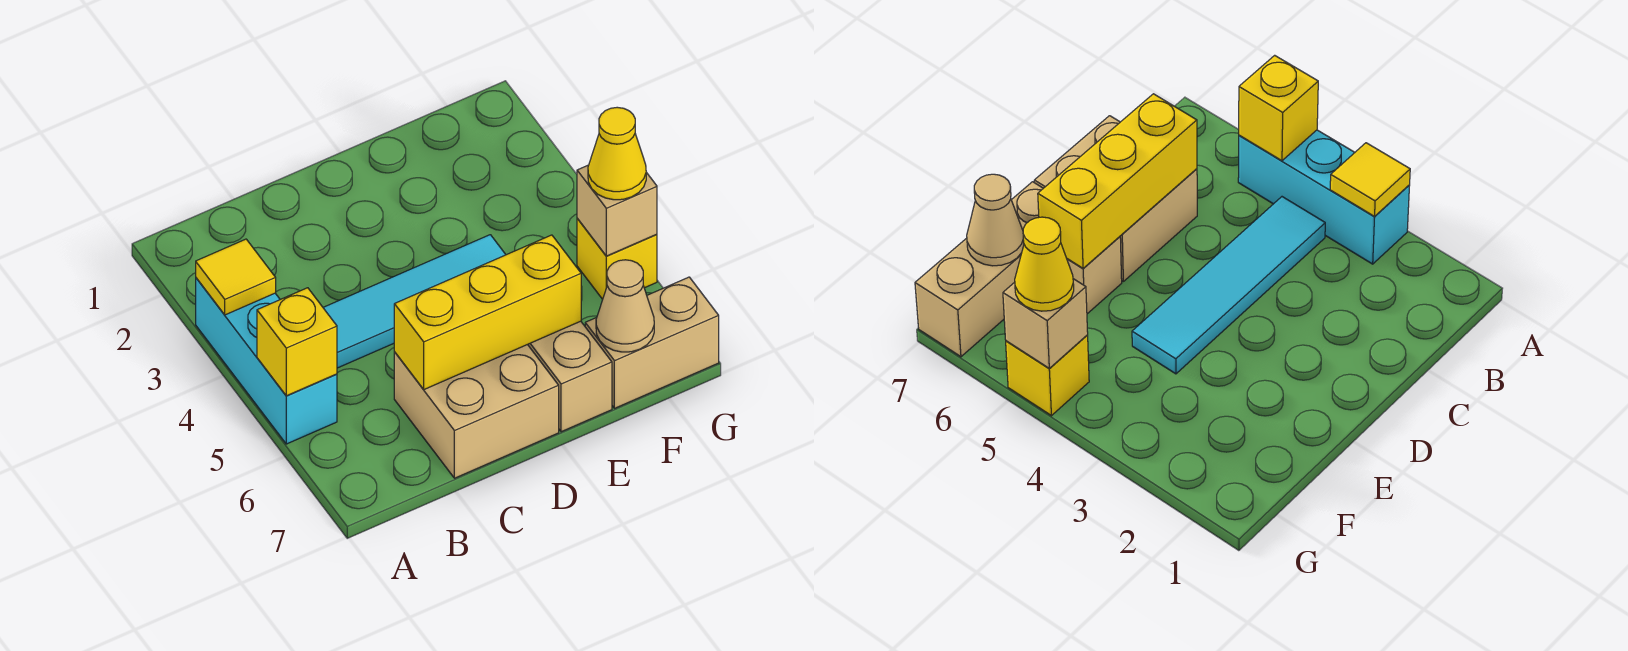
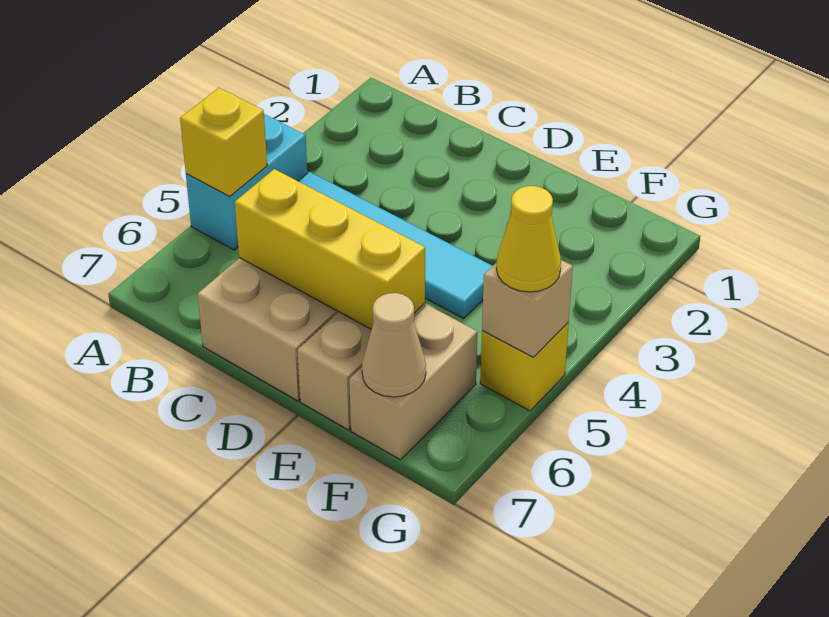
cyan 1x3 brick [196,278,337,444] -> cyan 1x2 brick [186,114,307,250]
yellow 1x1 tile [196,239,276,315] -> none
tan 1x2 brick [585,277,719,408] -> tan 1x2 brick turned to [349,305,478,460]

